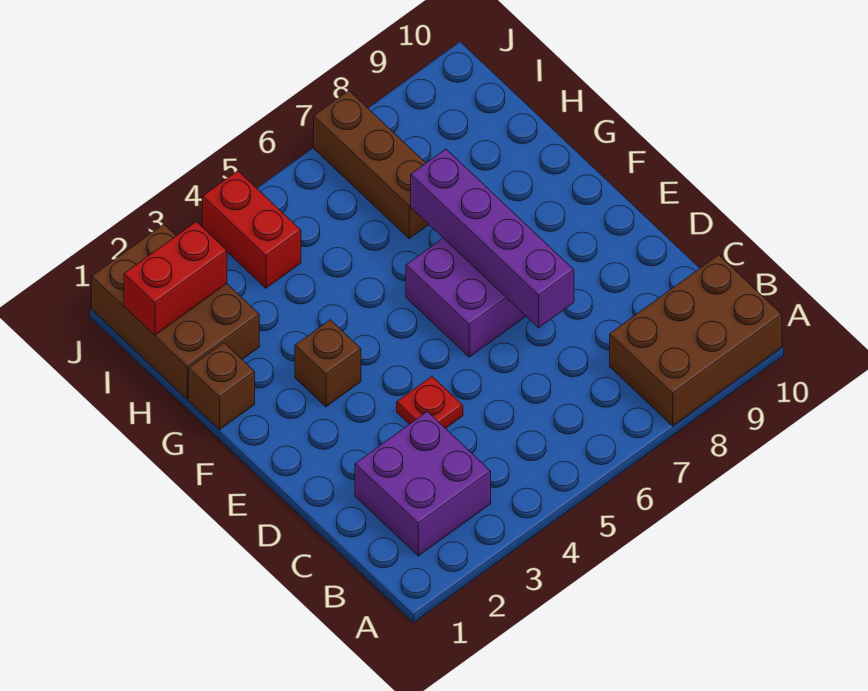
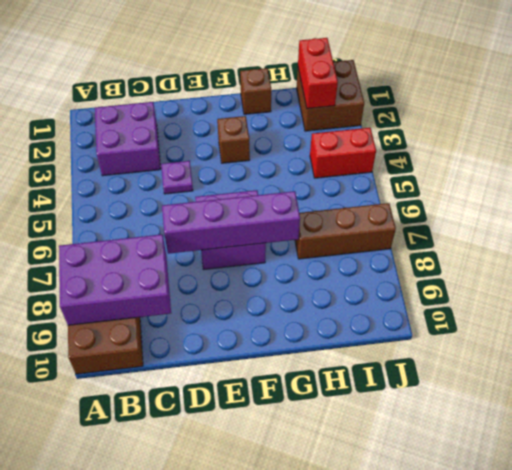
none -> purple 2x3 brick [59,235,171,325]
red 1x1 plate [397,377,463,429] -> purple 1x1 plate [161,161,193,194]
brown 2x3 brick [92,224,259,399] -> brown 2x2 brick [297,60,364,131]

